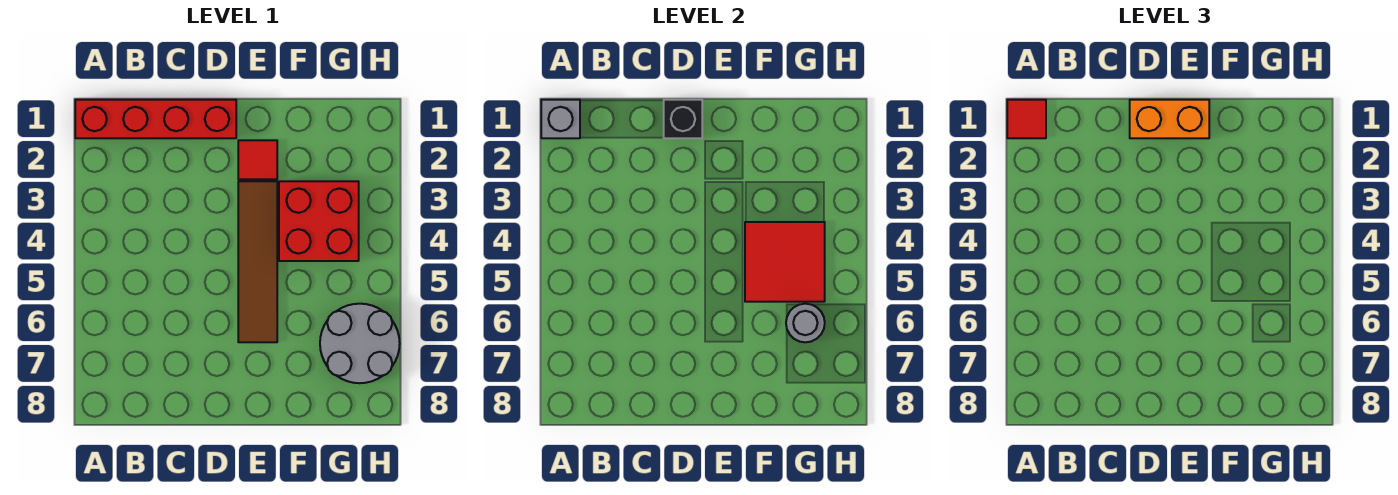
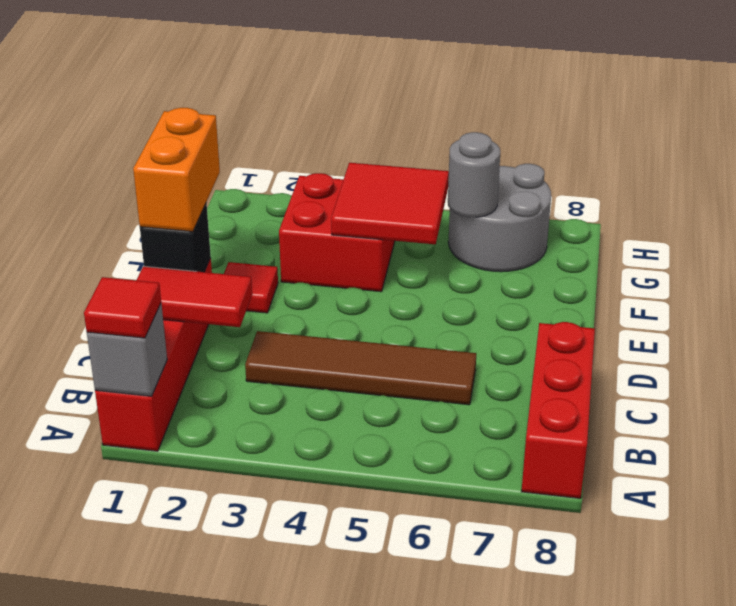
none -> red 1x3 brick [521,322,595,498]
none -> red 1x2 tile [137,266,252,327]
brown 1x4 tile [238,181,277,342] -> brown 1x4 tile moved to [245,331,476,405]

